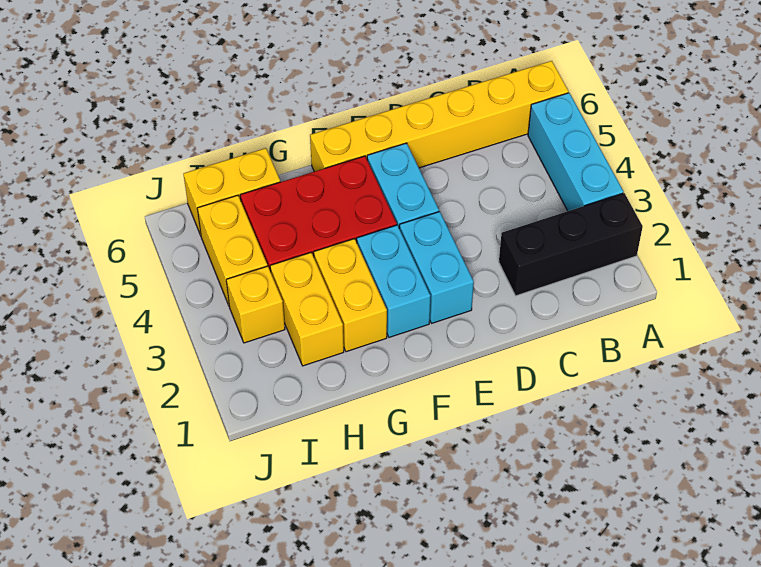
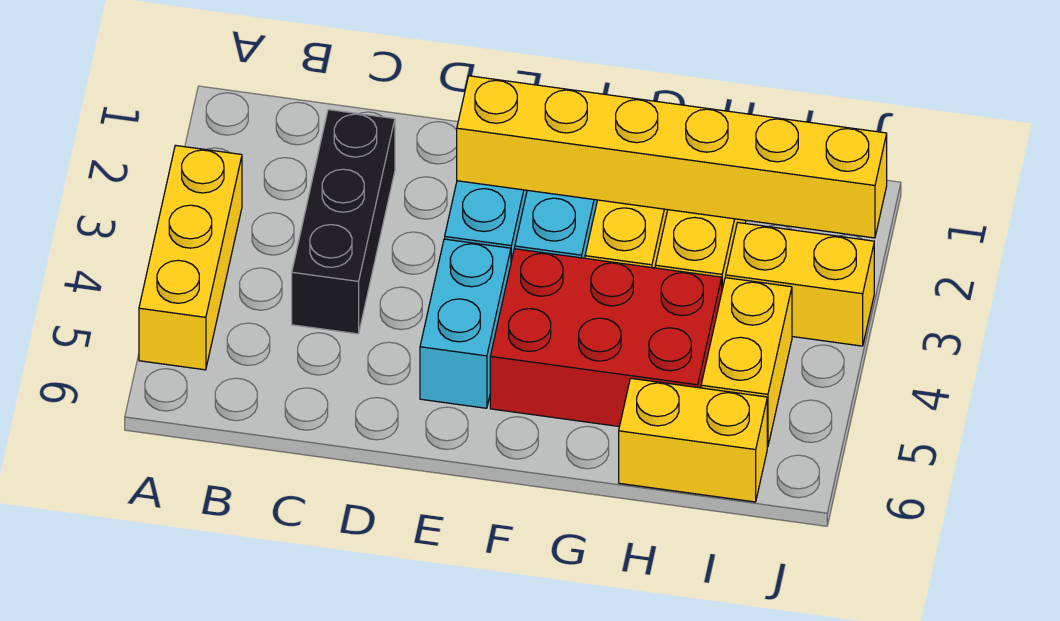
black 1x3 brick [499,193,643,296] -> black 1x3 brick turned to [292,110,395,334]
cyan 1x3 brick [528,93,624,211] -> yellow 1x3 brick [139,145,242,370]
yellow 1x6 brick [310,61,569,172] -> yellow 1x6 brick moved to [457,76,887,238]
yellow 1x1 brick [226,266,285,343] -> yellow 1x2 brick [726,223,874,346]

